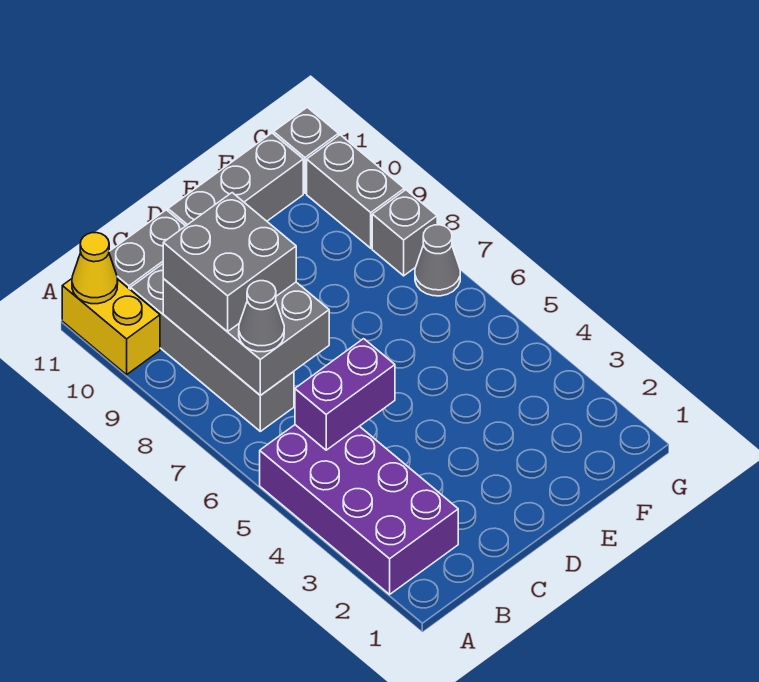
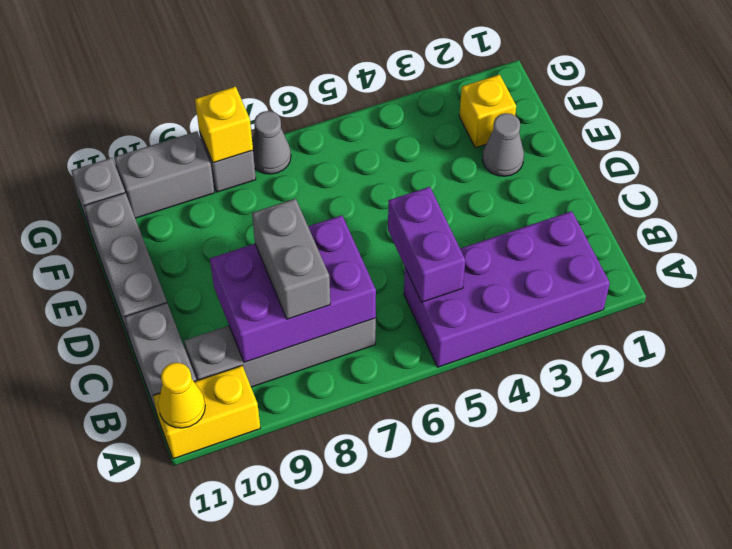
grey 2x3 brick [163,279,329,395] -> purple 2x3 brick [210,215,376,362]
grey 1x1 cone [239,281,284,352] -> grey 1x1 cone moved to [482,113,524,176]
grey 2x2 brick [163,193,296,332] -> grey 1x2 brick [252,199,330,319]
none -> yellow 1x1 brick [459,75,516,148]
none -> yellow 1x1 brick [195,86,253,163]

